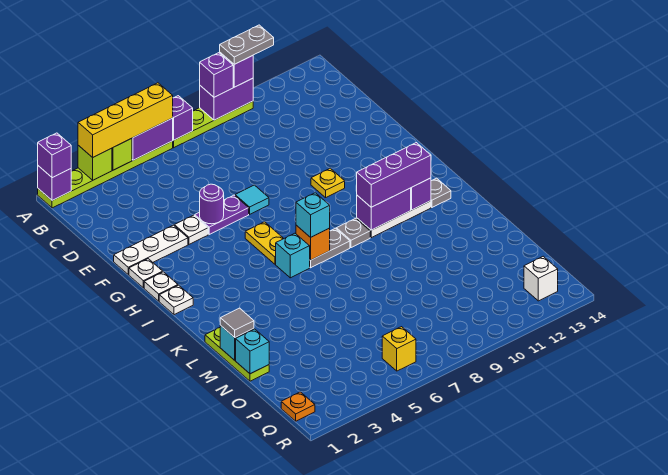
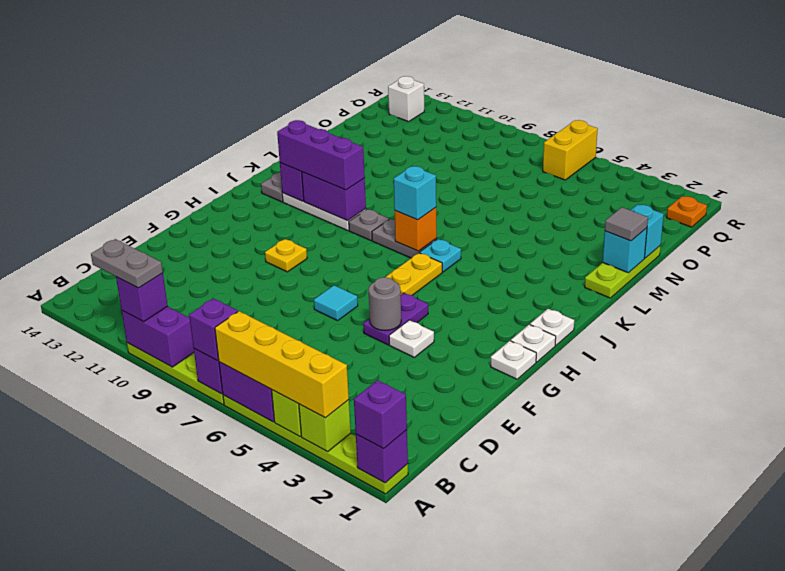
purple 1x1 brick [200,53,233,97] -> purple 1x1 brick moved to [189,298,238,361]
white 1x3 plate [114,225,188,275] -> none
purple 1x2 plate [195,195,249,234] -> purple 1x2 plate turned to [363,293,428,345]
purple 1x1 round brick [200,184,224,224] -> grey 1x1 round brick [368,277,401,331]
cyan 1x1 brick [276,233,310,278] -> cyan 1x1 plate [420,239,461,272]
yellow 1x1 brick [382,327,416,371] -> yellow 1x2 brick [543,120,598,180]

